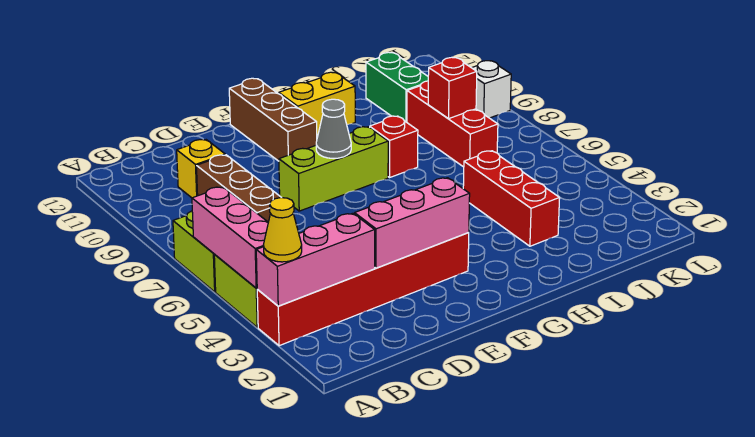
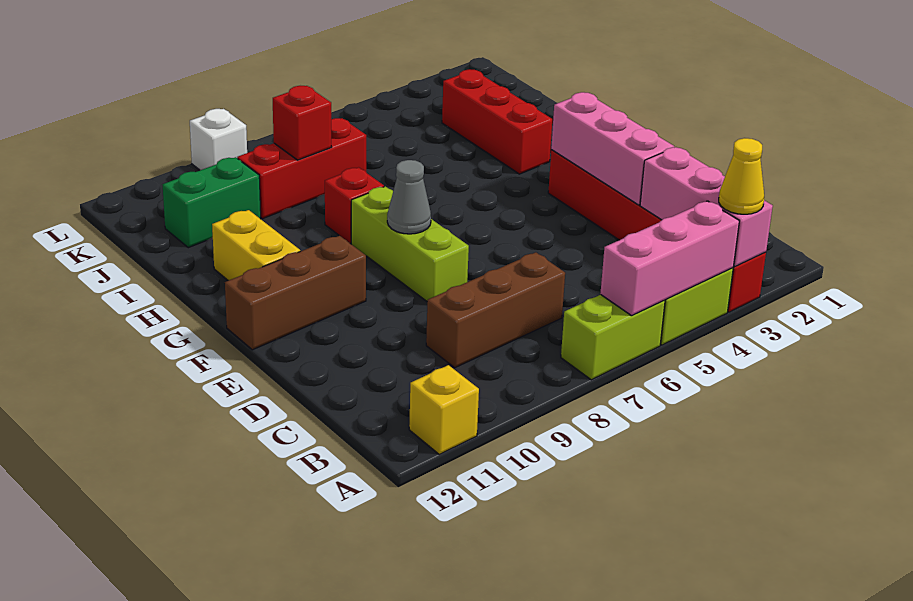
yellow 1x1 brick [177,140,225,198] -> yellow 1x1 brick moved to [409,365,479,454]
red 1x3 brick [463,151,560,246] -> red 1x3 brick turned to [442,69,552,174]

